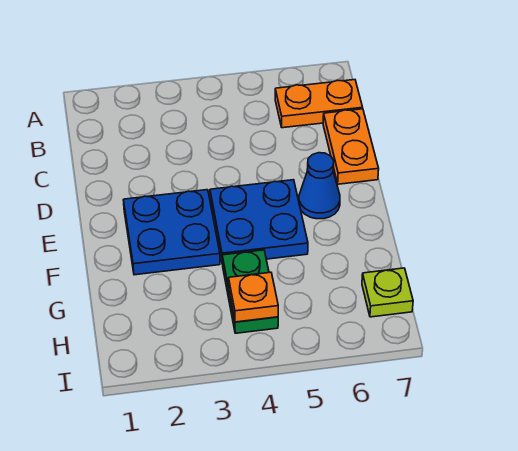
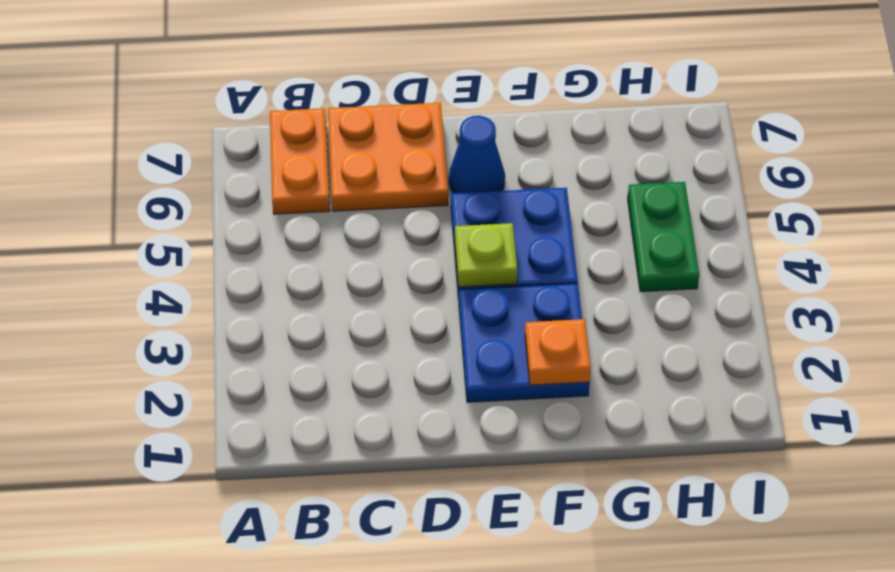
orange 1x2 plate [323,109,379,184] -> orange 2x2 plate [328,103,448,211]
green 1x2 plate [222,250,278,333] -> green 1x2 plate turned to [628,182,699,292]
orange 1x1 plate [229,272,278,322] -> orange 1x1 plate moved to [525,319,591,385]
lime 1x1 plate [362,268,413,317] -> lime 1x1 plate moved to [455,223,517,287]

